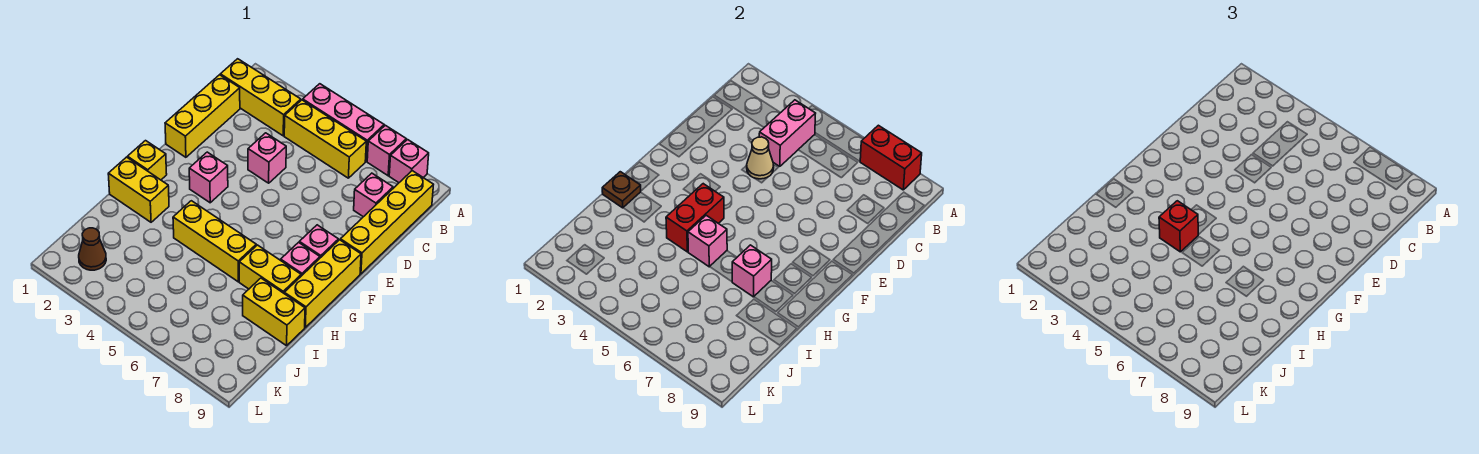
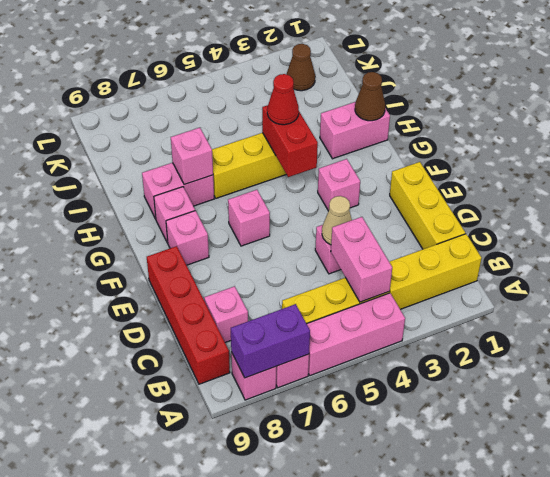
red 1x2 brick [860,125,922,190] -> purple 1x2 brick [231,304,310,378]
yellow 1x4 brick [340,171,433,274] -> red 1x4 brick [147,246,230,384]
yellow 1x3 brick [284,240,361,327] -> none
yellow 1x1 brick [128,141,167,180] -> none
yellow 1x2 brick [108,157,169,222] -> pink 1x2 brick [320,102,390,159]
brown 1x1 plate [602,172,641,208] -> brown 1x1 cone [355,72,385,121]
red 1x1 brick [1159,201,1198,252] -> red 1x1 cone [267,74,299,125]
pink 1x1 brick [688,215,727,267] -> pink 1x1 brick moved to [228,190,270,246]
yellow 1x2 brick [239,245,301,293] -> pink 1x2 brick [142,163,214,219]
yellow 1x2 brick [243,278,305,346] -> none

